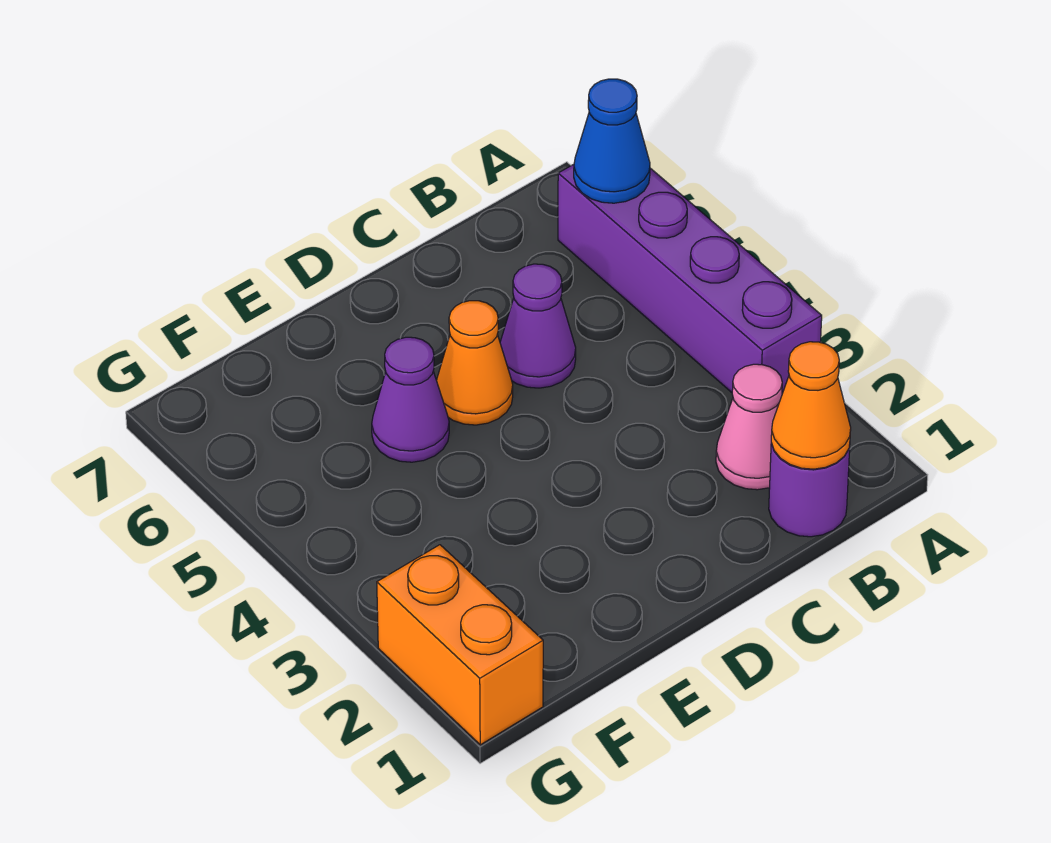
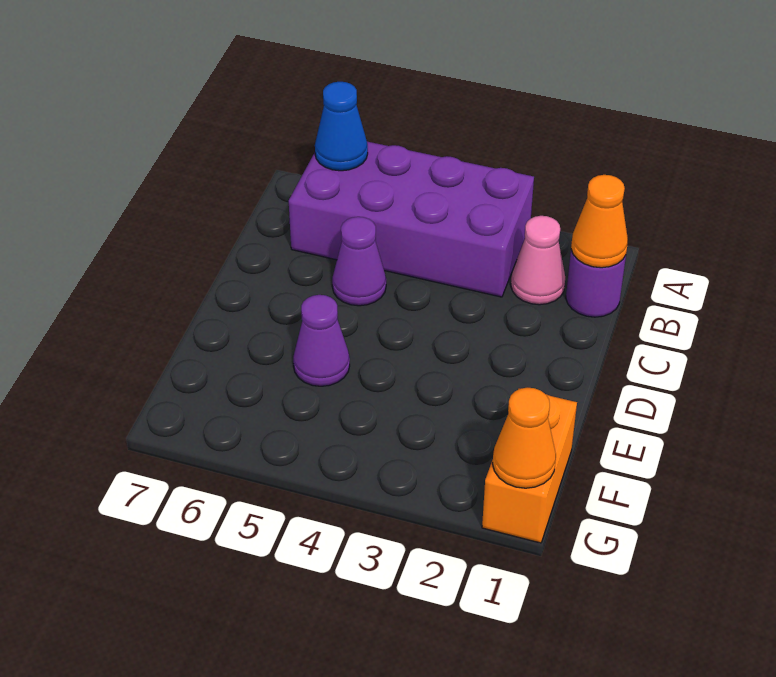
purple 1x4 brick [558,164,822,394] -> purple 2x4 brick [289,142,534,297]
orange 1x1 cone [437,301,513,425] -> orange 1x1 cone moved to [493,388,556,488]
orange 1x2 brick [377,545,543,745] -> orange 1x2 brick turned to [482,394,577,543]

